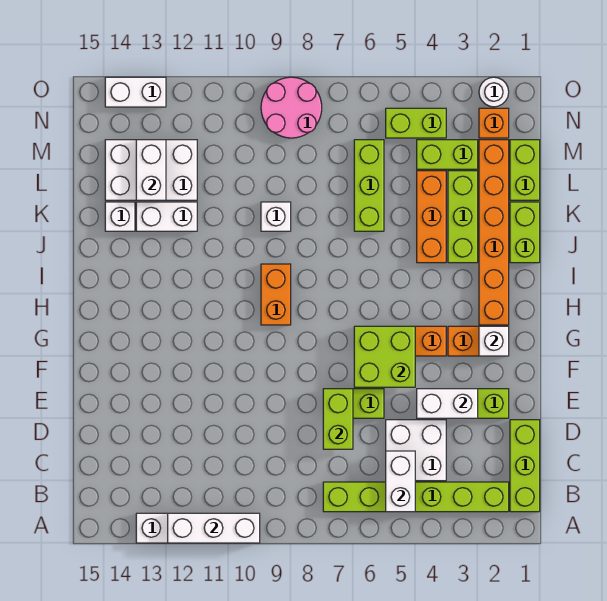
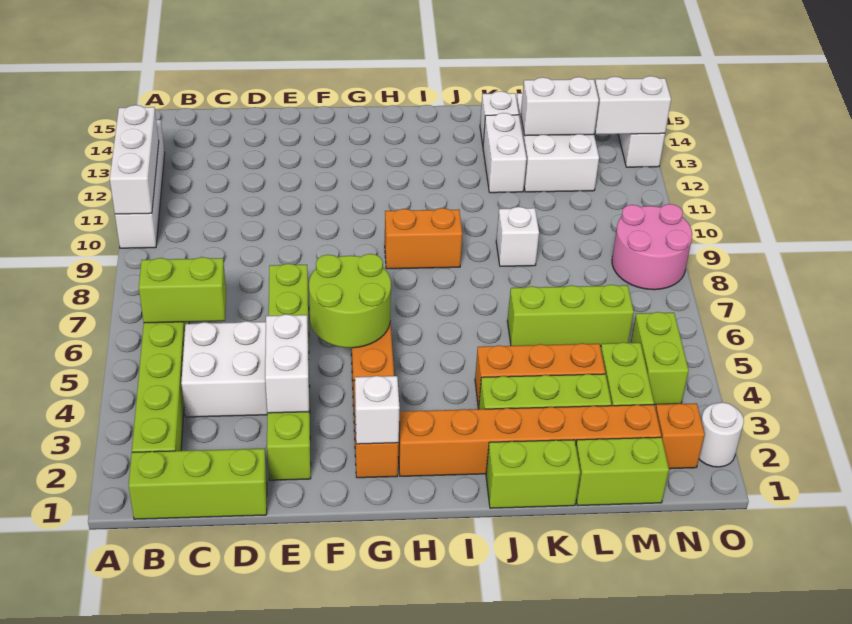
white 1x2 brick [386,451,415,512] -> white 1x2 brick moved to [595,76,671,134]
lime 1x2 brick [323,389,353,449] -> lime 1x2 brick moved to [139,257,226,323]
lime 2x2 brick [354,326,415,387] -> lime 2x2 round brick [309,254,391,348]

